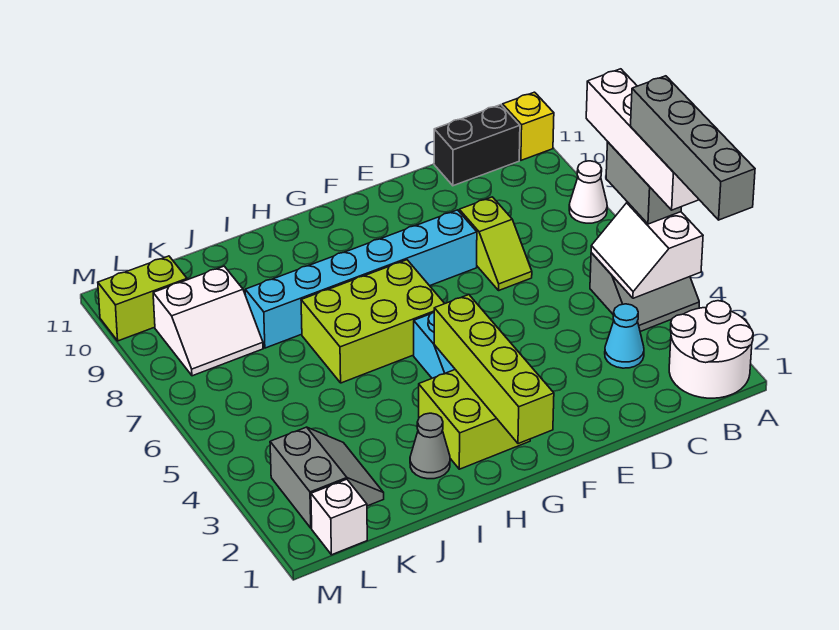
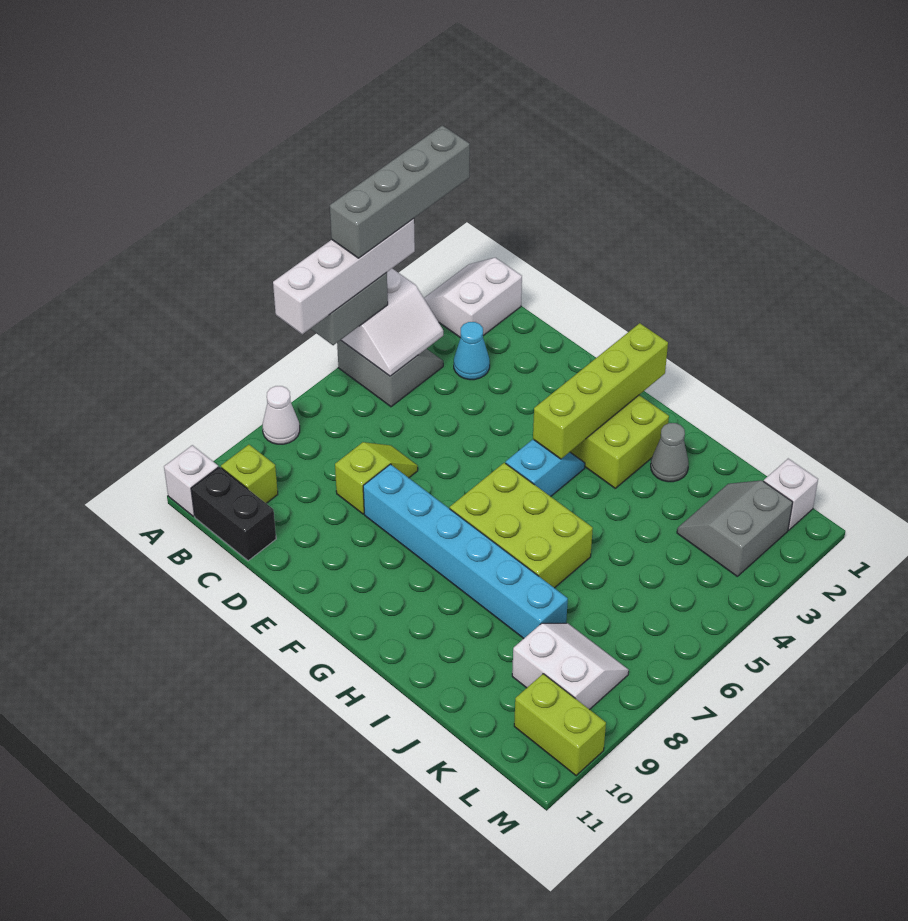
white 2x2 round brick [669,301,753,398] -> white 2x2 slope [424,258,522,338]
yellow 1x1 brick [503,92,554,160] -> white 1x1 brick [164,445,218,516]
none -> lime 1x1 brick [221,445,278,503]

